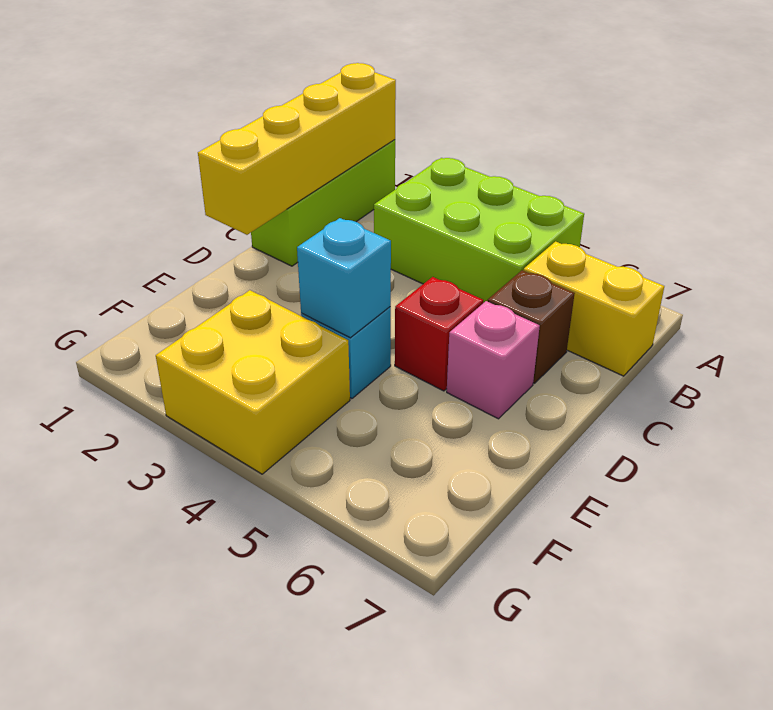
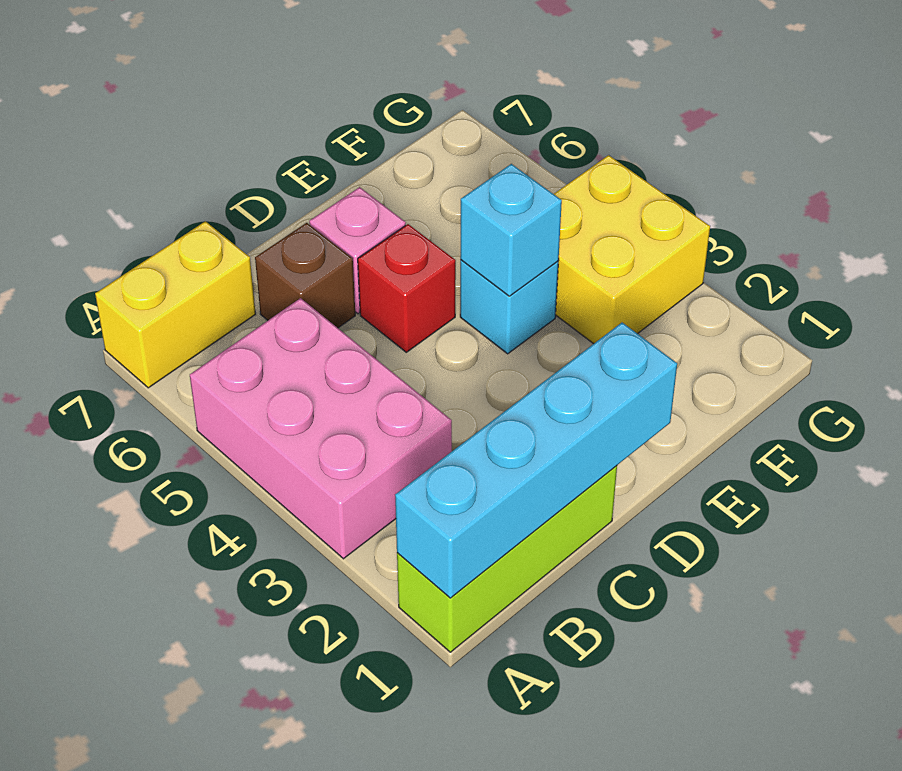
yellow 1x4 brick [198,63,396,235] -> cyan 1x4 brick [395,323,677,598]
lime 2x3 brick [374,158,584,303] -> pink 2x3 brick [190,298,452,559]
yellow 1x2 brick [523,242,664,376] -> yellow 1x2 brick turned to [95,221,256,388]

